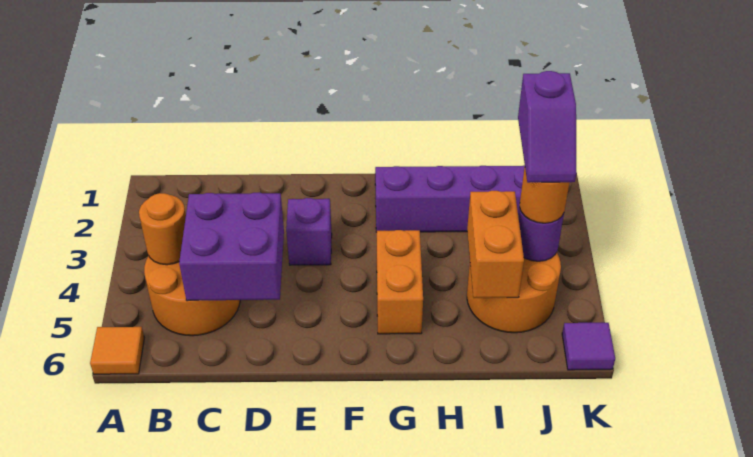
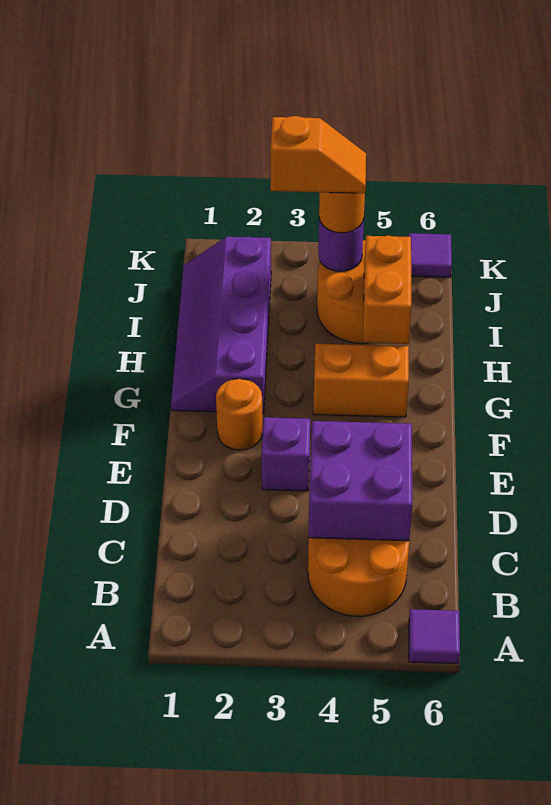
orange 1x1 tile [90,327,144,374] -> purple 1x1 tile [409,609,460,664]
orange 1x1 round brick [139,193,186,265] -> orange 1x1 round brick moved to [216,379,263,450]
orange 1x2 brick [467,191,524,298] -> orange 1x2 brick turned to [363,235,411,344]
purple 1x2 slope [518,71,576,183] -> orange 1x2 slope [270,116,366,193]

